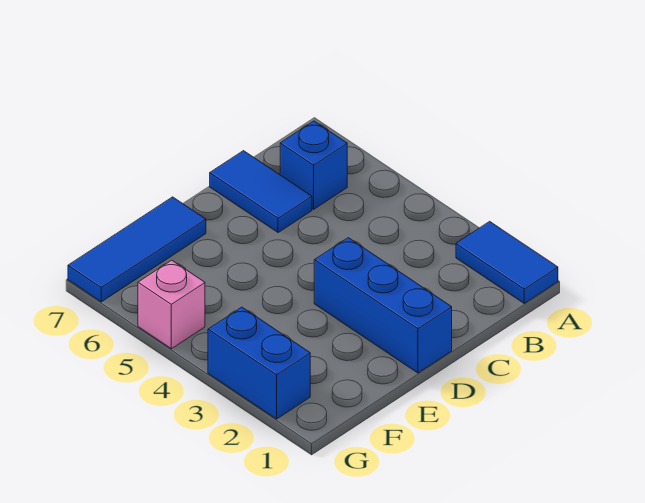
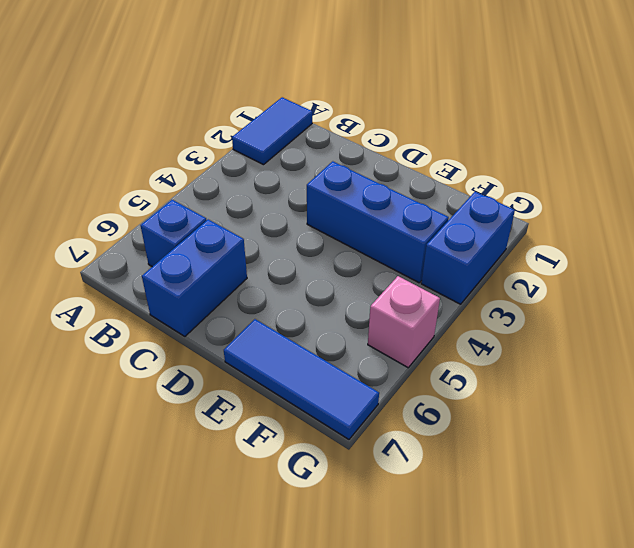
blue 1x2 tile [210,151,312,233] -> blue 1x2 brick [142,219,247,336]
blue 1x3 brick [314,238,452,373] -> blue 1x3 brick turned to [307,161,449,283]

